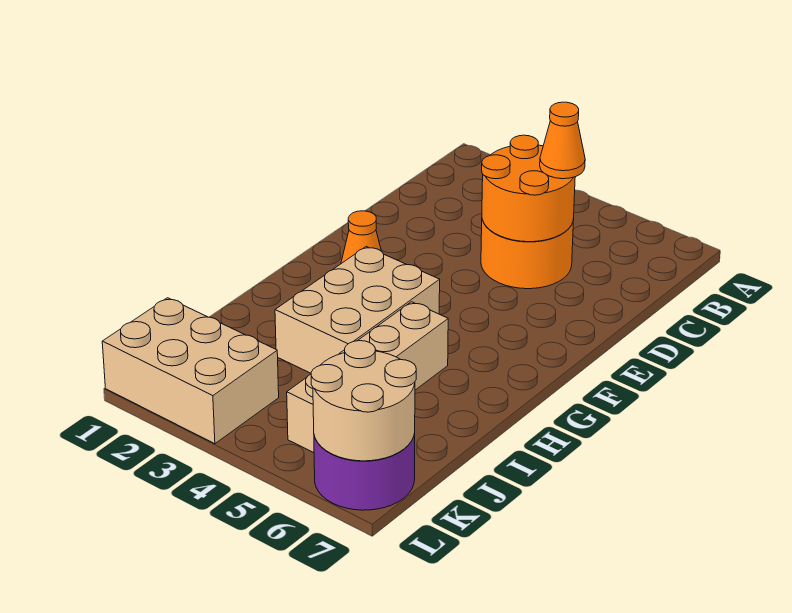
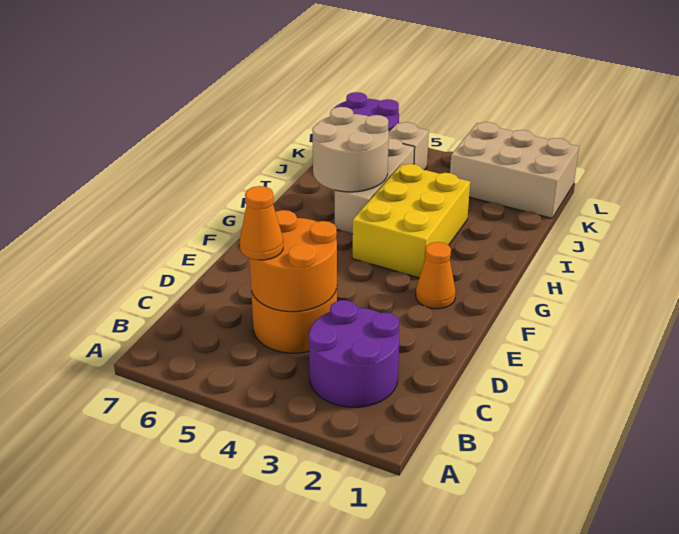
none -> purple 2x2 round brick [309,300,400,407]
tan 2x3 brick [275,247,440,373] -> yellow 2x3 brick [352,164,470,278]
tan 2x2 round brick [311,341,416,461] -> tan 2x2 round brick moved to [312,107,389,192]

